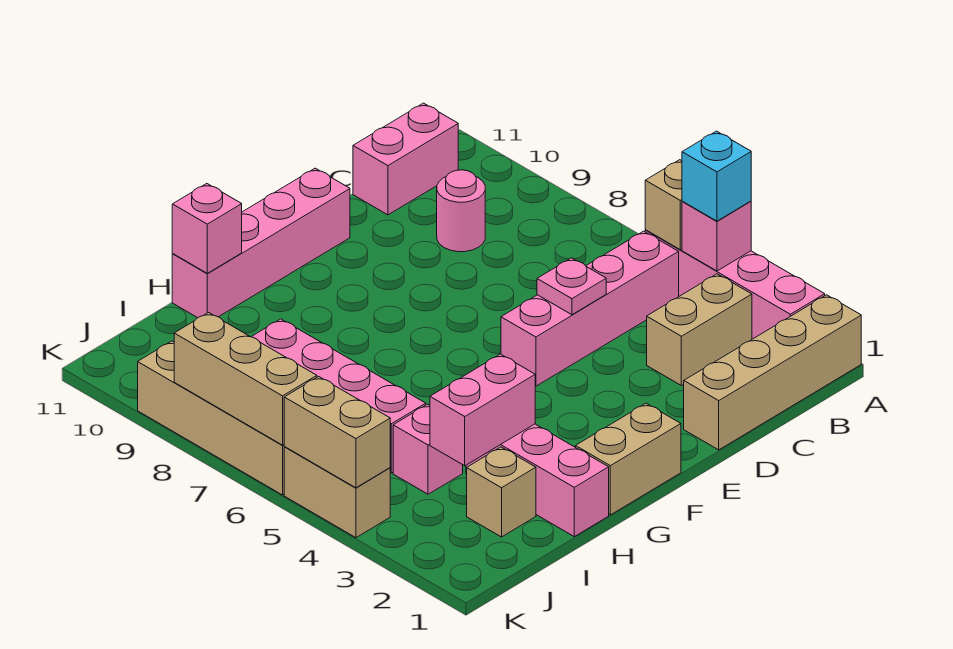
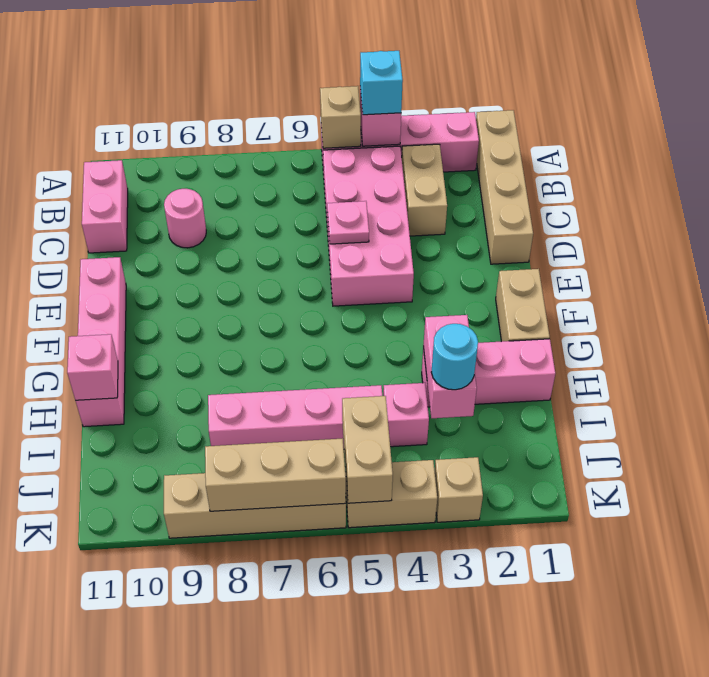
pink 1x4 brick [501,231,679,386] -> pink 2x4 brick [323,146,414,306]
tan 1x1 brick [467,447,536,537] -> tan 1x1 brick moved to [435,457,483,522]
none -> cyan 1x1 round brick [431,324,478,390]
tan 1x2 brick [284,377,390,488] -> tan 1x2 brick turned to [342,396,393,503]

